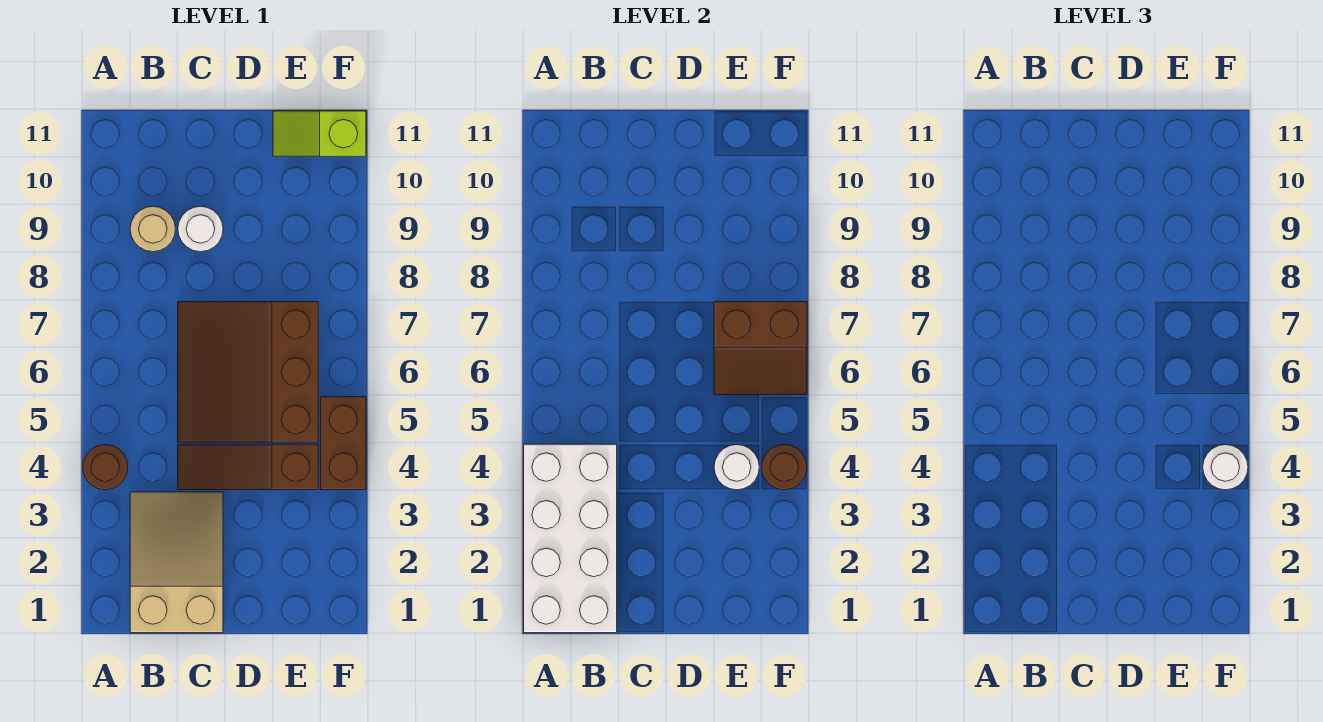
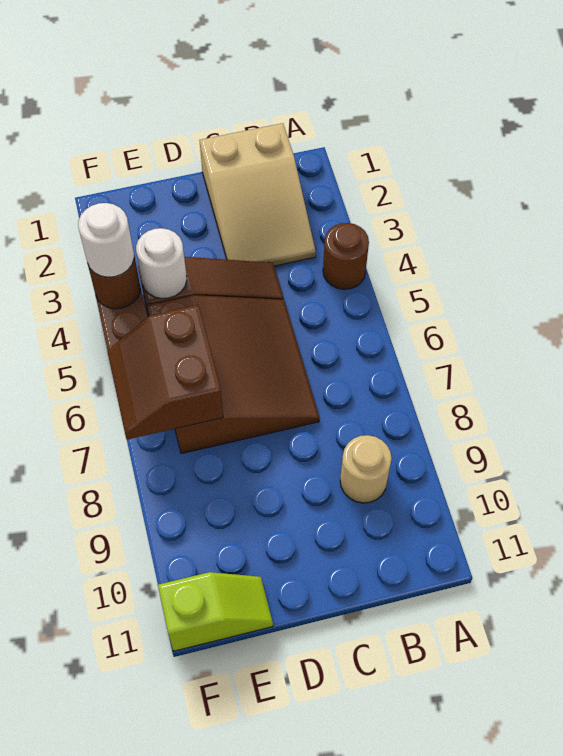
white 2x4 brick [524,444,617,633] -> none
white 1x1 round brick [178,206,223,252] -> none
brown 2x2 slope [714,302,807,395] -> brown 2x2 slope turned to [107,305,223,440]

